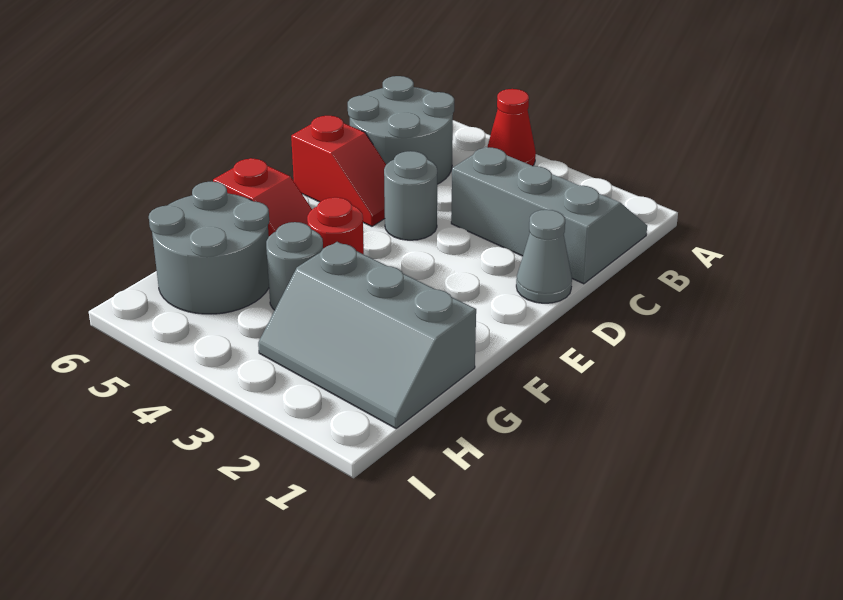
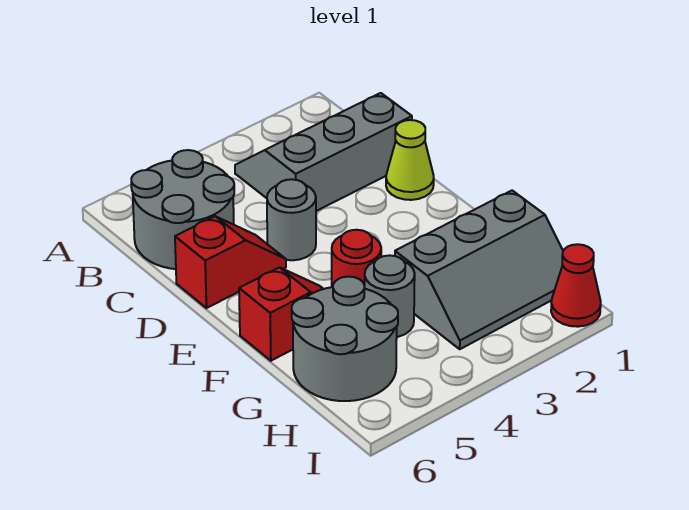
red 1x1 cone [487,89,536,166] -> red 1x1 cone moved to [551,244,601,327]
grey 1x1 cone [516,210,572,303] -> lime 1x1 cone [386,120,434,200]

